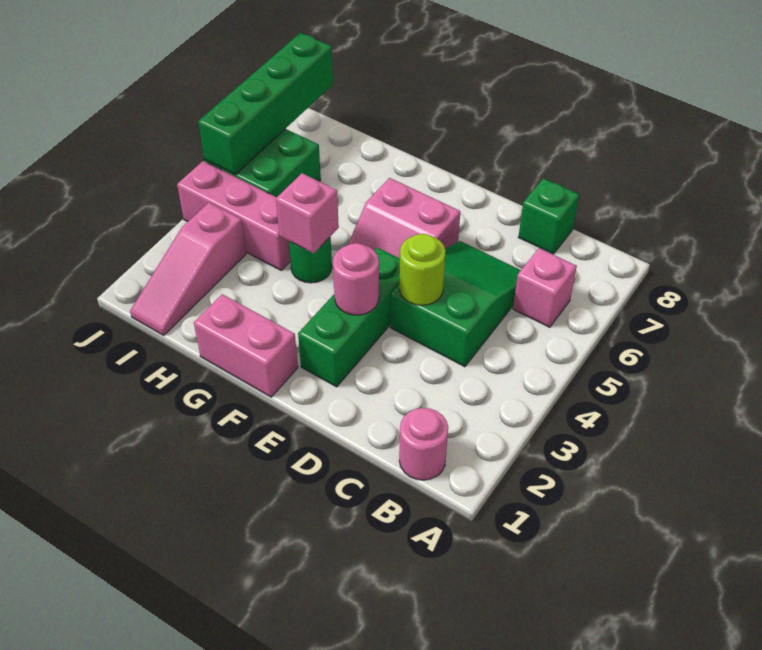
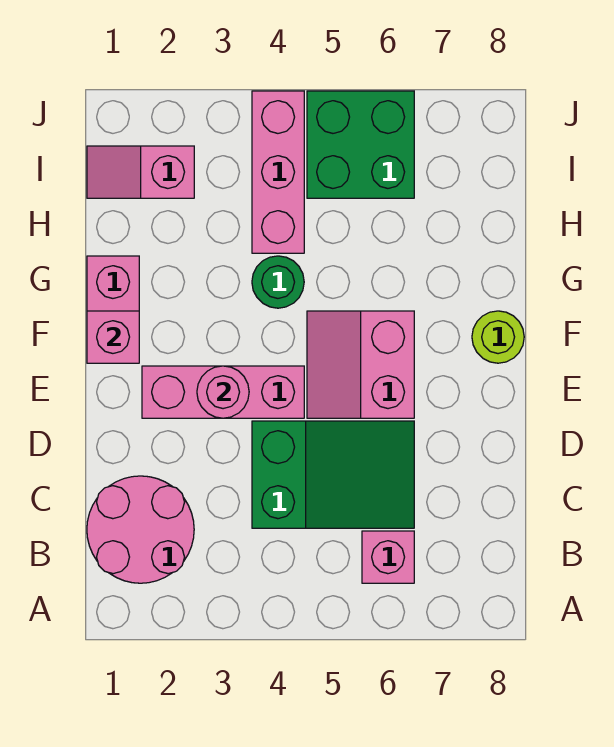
pink 1x1 round brick [399,408,448,480] -> pink 2x2 round brick [87,476,194,583]
green 1x1 brick [518,178,579,254] -> none
lime 1x1 round brick [399,234,446,305] -> lime 1x1 round brick moved to [472,311,524,363]
green 1x3 brick [298,248,400,387] -> pink 1x3 brick [142,366,304,418]
pink 1x1 brick [276,173,339,253] -> pink 1x1 brick moved to [87,311,139,363]
pink 1x3 slope [130,203,246,335] -> pink 1x2 slope [87,146,194,198]
green 1x4 brick [198,33,333,175] -> none

